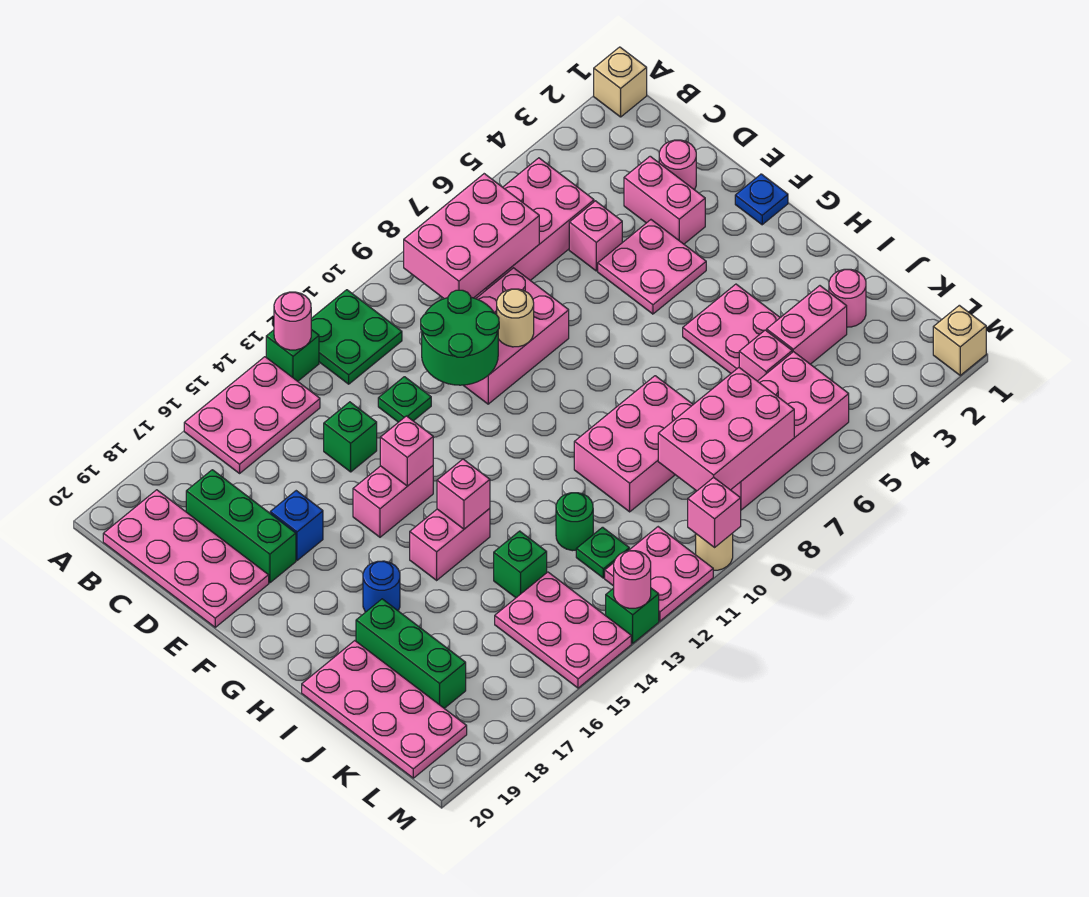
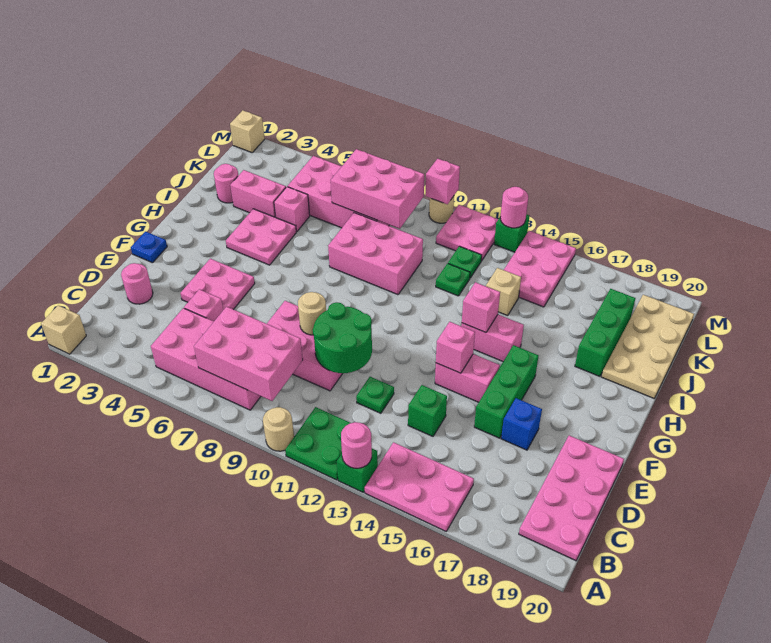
none -> tan 1x1 round brick [263,407,294,451]
green 1x3 brick [186,470,296,583] -> green 1x3 brick moved to [474,345,538,438]
pink 1x2 brick [624,156,705,244] -> none
blue 1x1 round brick [363,561,400,612] -> none
pink 2x4 plate [302,641,467,778] -> tan 2x4 plate [602,295,694,398]
green 1x1 round brick [556,493,593,551] -> green 1x1 plate [436,264,470,296]
green 1x1 brick [494,531,547,598] -> tan 1x1 brick [486,268,521,316]

